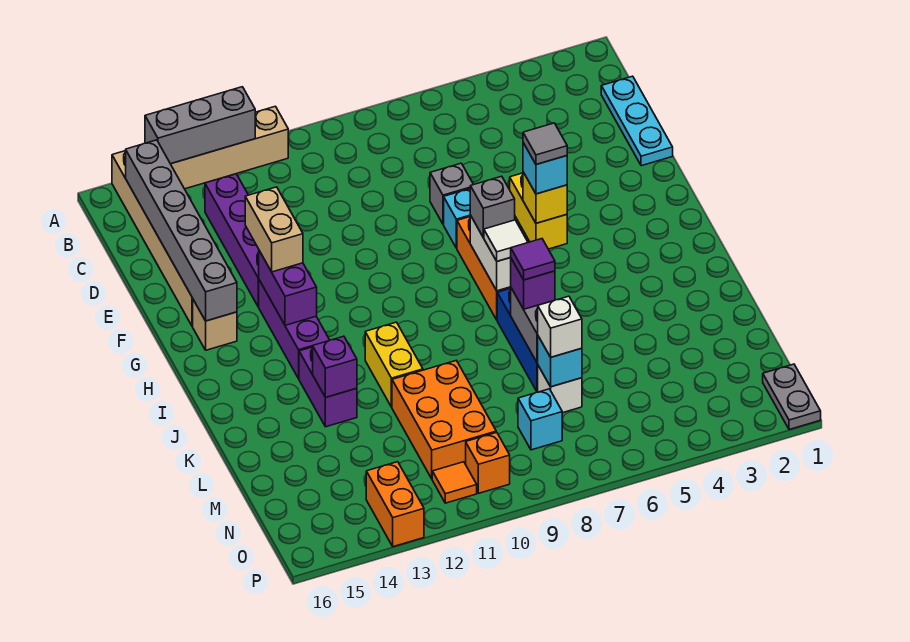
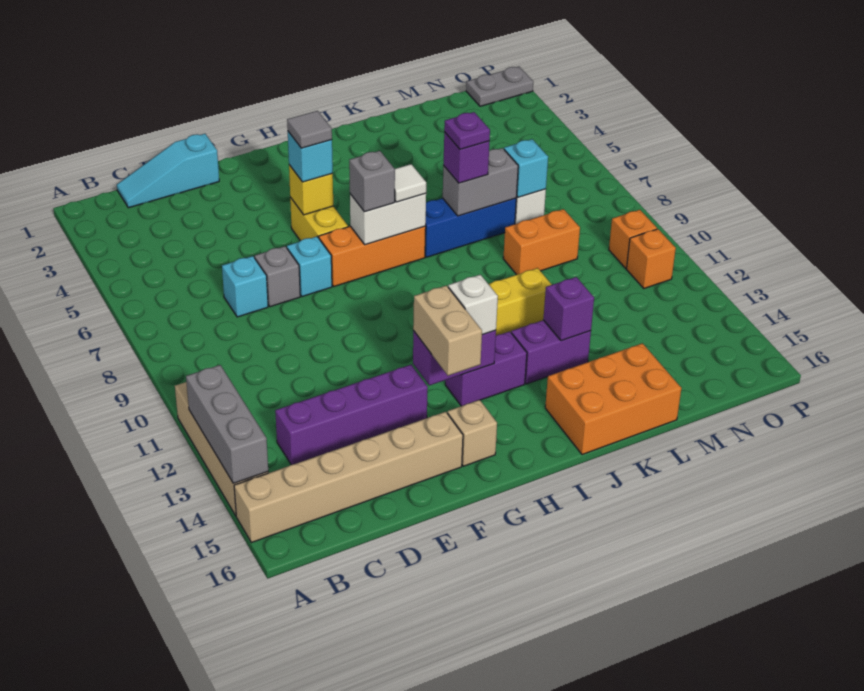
grey 1x6 brick [126,140,237,321] -> none
cyan 1x3 plate [601,76,673,166] -> cyan 1x3 slope [117,134,219,208]
yellow 1x2 brick [510,173,567,249] -> yellow 1x2 brick turned to [290,198,348,241]
tan 1x2 brick [245,187,303,272] -> tan 1x2 brick turned to [413,286,482,376]
purple 1x3 brick [259,280,330,379] -> purple 1x2 brick [445,331,527,406]
purple 1x1 tile [511,239,555,280] -> purple 1x1 plate [444,112,490,149]
orange 2x3 brick [392,360,496,479] -> orange 2x3 brick moved to [545,343,681,455]
white 1x1 brick [538,296,582,357] -> white 1x1 brick moved to [448,275,498,335]
cyan 1x1 brick [518,389,562,450] -> cyan 1x1 brick moved to [222,256,268,317]
orange 1x1 tile [432,462,477,503] -> orange 1x1 brick [627,229,676,288]
orange 1x2 brick [366,462,424,547] -> orange 1x2 brick moved to [503,209,580,275]

